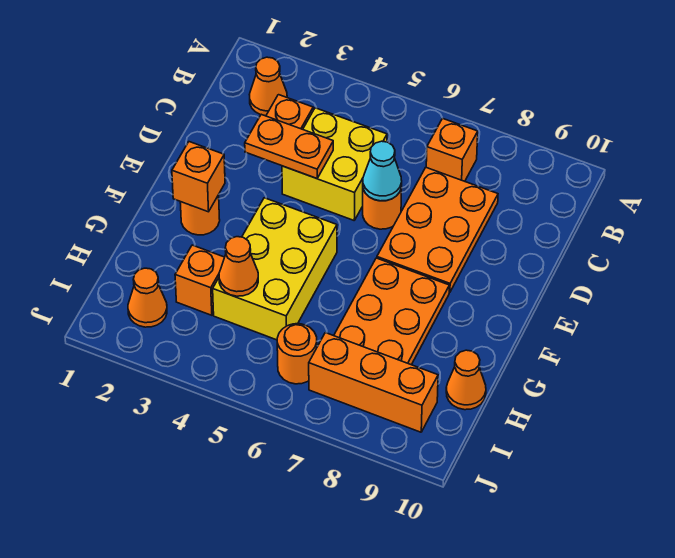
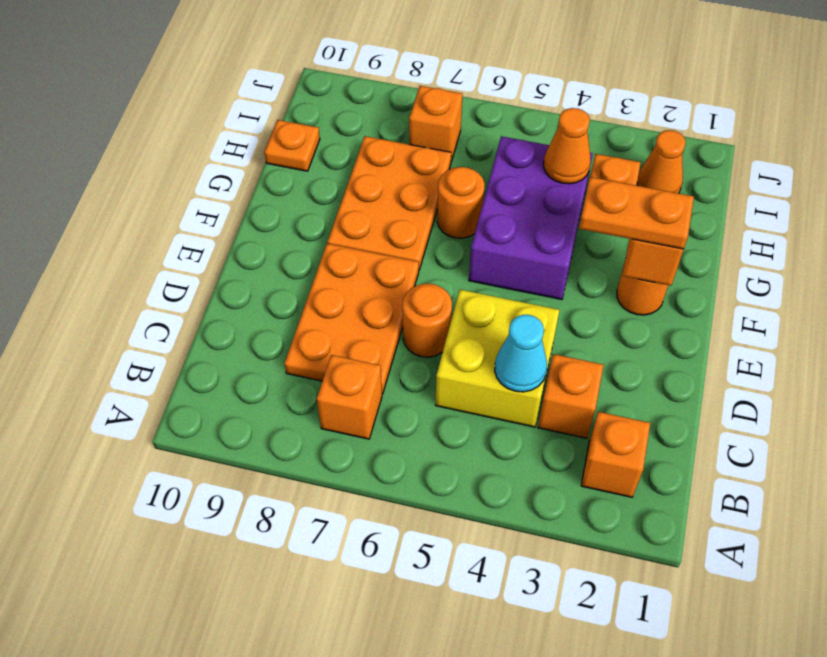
orange 1x1 cone [249,57,287,116] -> orange 1x1 brick [581,412,650,497]
orange 1x2 plate [245,114,333,178] -> orange 1x2 plate moved to [579,177,694,249]
cyan 1x1 cone [363,141,402,201] -> cyan 1x1 cone moved to [495,315,547,392]
yellow 2x3 brick [213,198,337,340] -> purple 2x3 brick [469,136,593,299]
orange 1x1 cone [446,350,486,410] -> orange 1x1 plate [264,120,320,171]
orange 1x1 round brick [277,324,317,384] -> orange 1x1 round brick moved to [437,167,485,238]
orange 1x3 brick [309,333,438,432] -> orange 1x1 brick [409,86,463,161]

